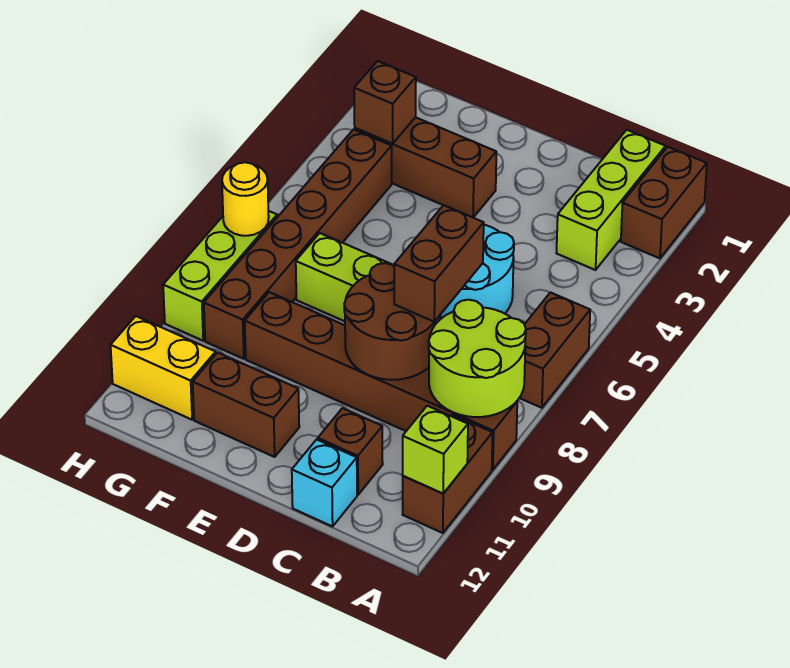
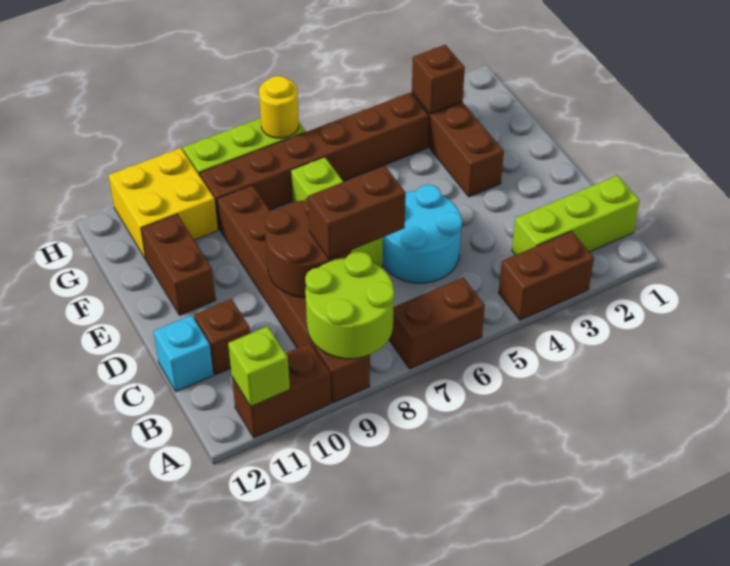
brown 1x2 brick [621,147,707,258] -> brown 1x2 brick moved to [499,231,594,320]
yellow 1x2 brick [111,316,216,420] -> yellow 2x2 brick [109,148,218,259]

